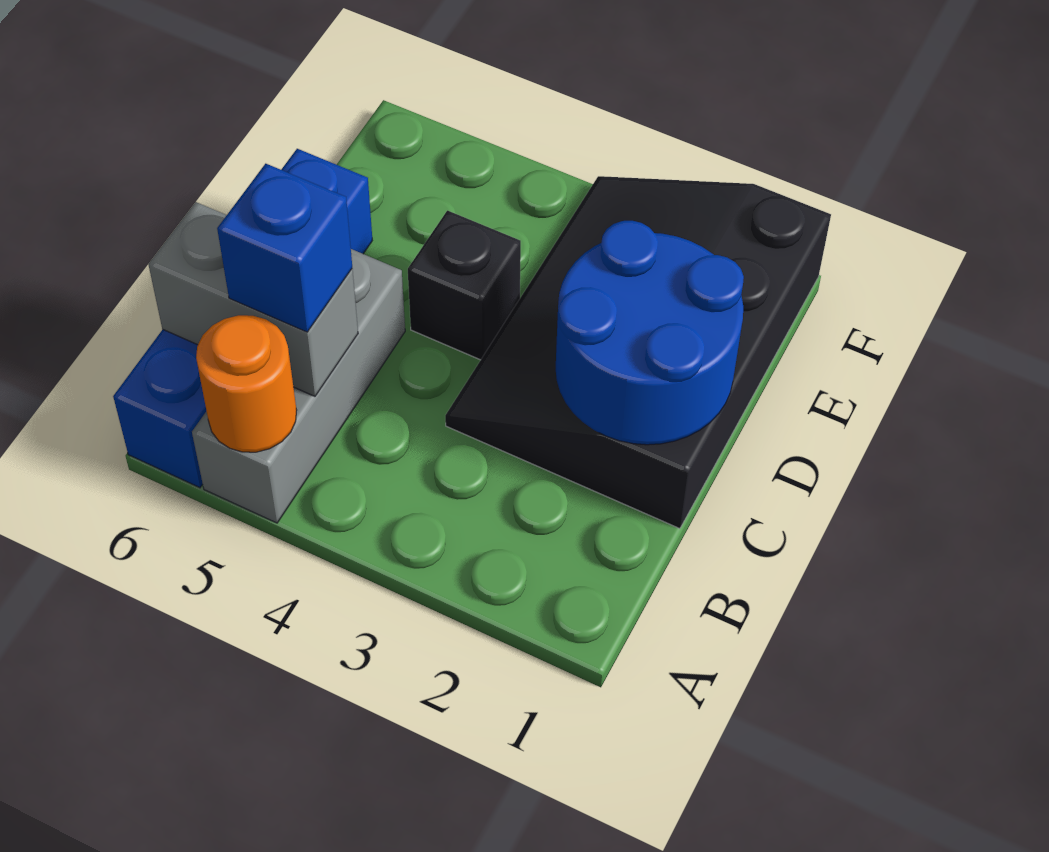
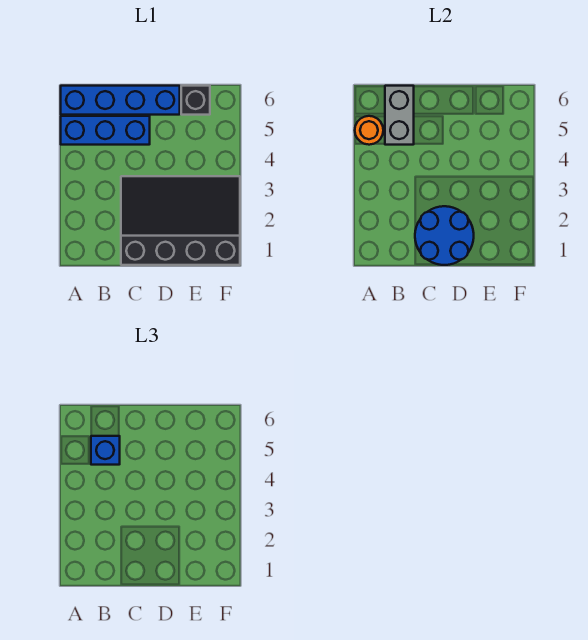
grey 1x3 brick [192,249,405,523] -> blue 1x3 brick [61,116,150,145]
black 1x1 brick [408,211,521,360] -> black 1x1 brick moved to [181,86,210,115]

